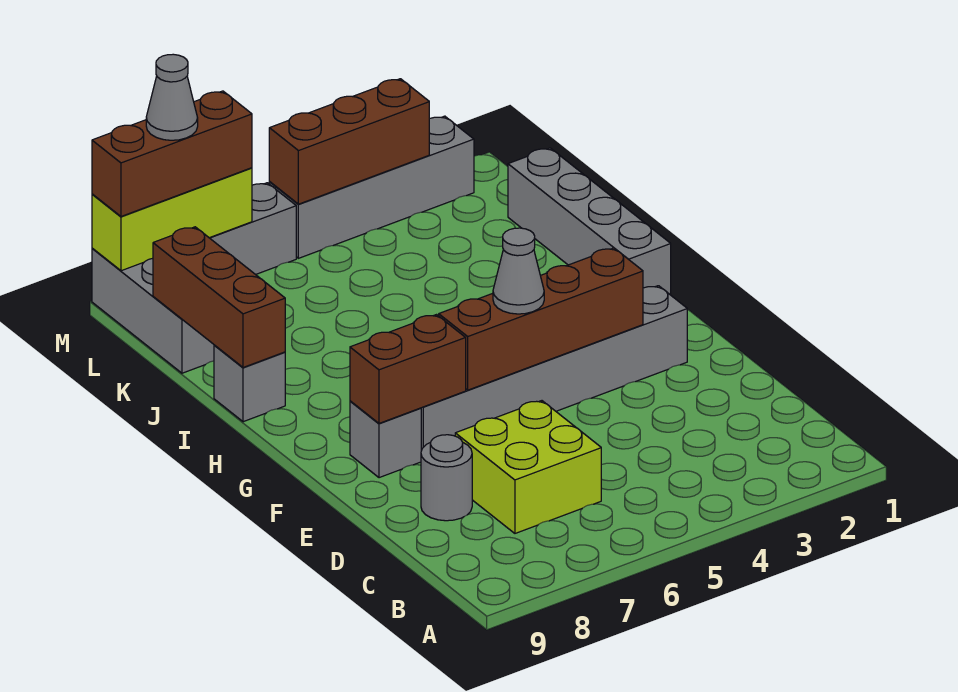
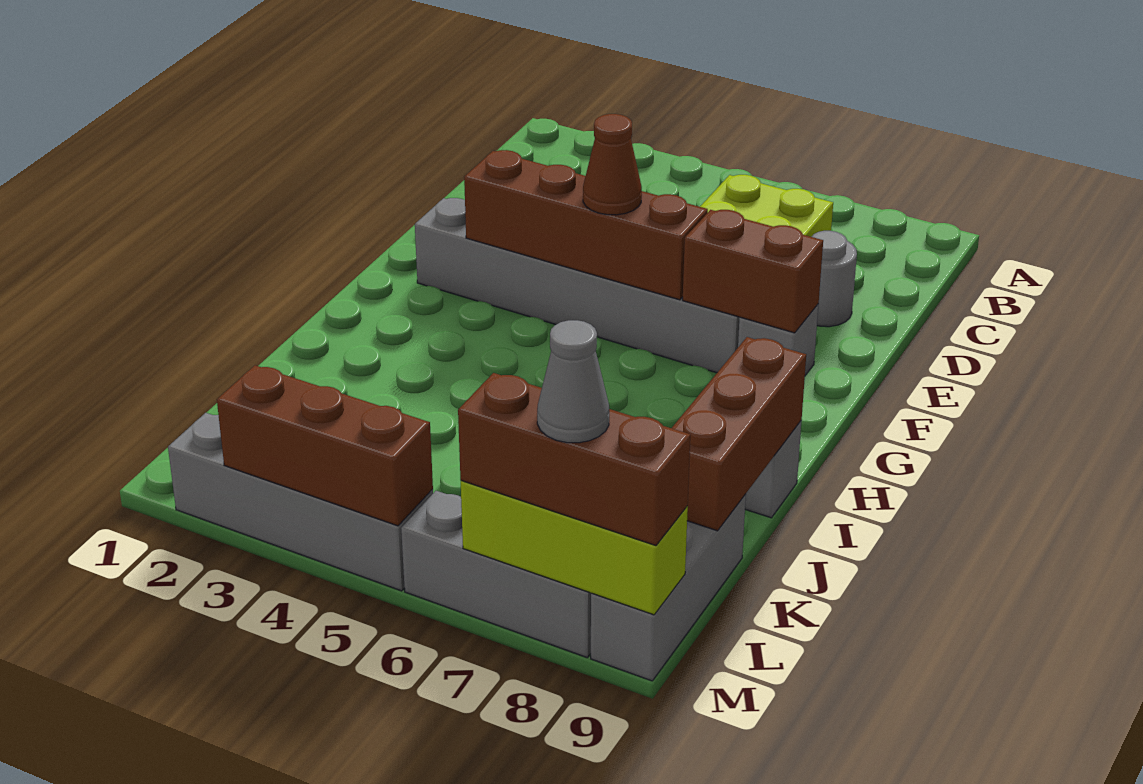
grey 1x1 cone [493,228,544,314] -> brown 1x1 cone [583,114,642,215]
grey 1x4 brick [508,148,671,295] -> none

